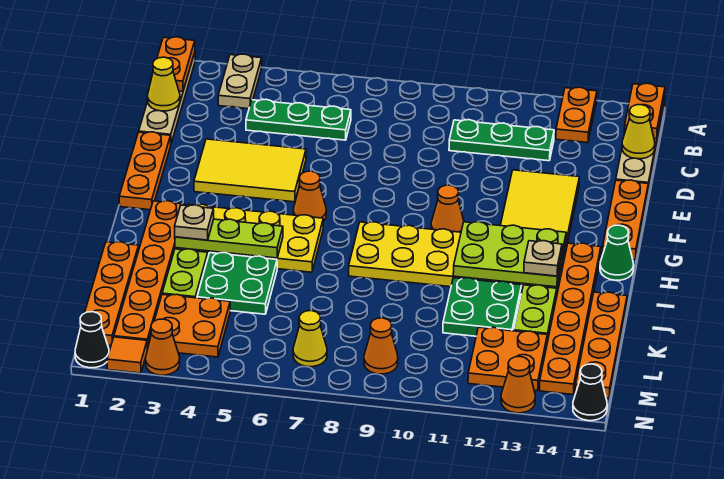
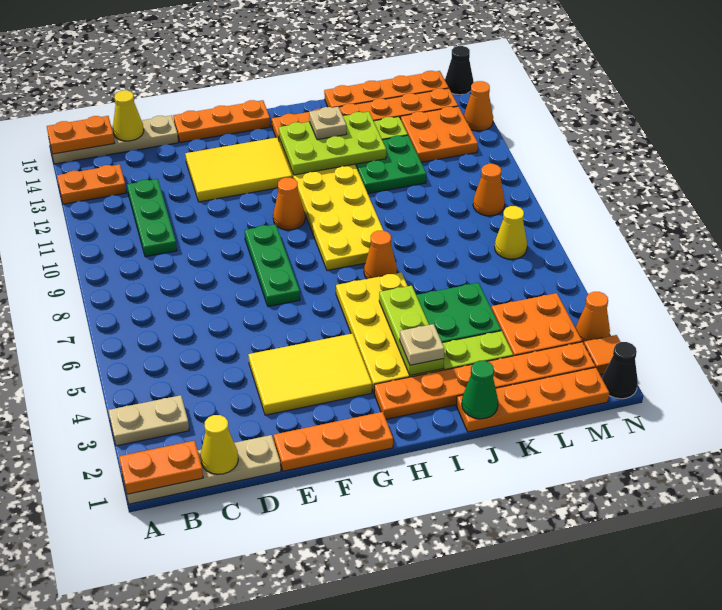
green 1x3 plate [246,99,351,140] -> green 1x3 plate moved to [245,224,300,306]
yellow 2x3 tile [194,139,306,202] -> yellow 2x3 tile turned to [248,334,372,415]
orange 1x1 cone [294,171,326,221] -> orange 1x1 cone moved to [364,231,397,279]
lime 2x3 plate [453,222,566,287] -> lime 2x3 plate turned to [279,112,386,175]
green 1x1 cone [600,225,634,280] -> green 1x1 cone moved to [462,361,498,419]

